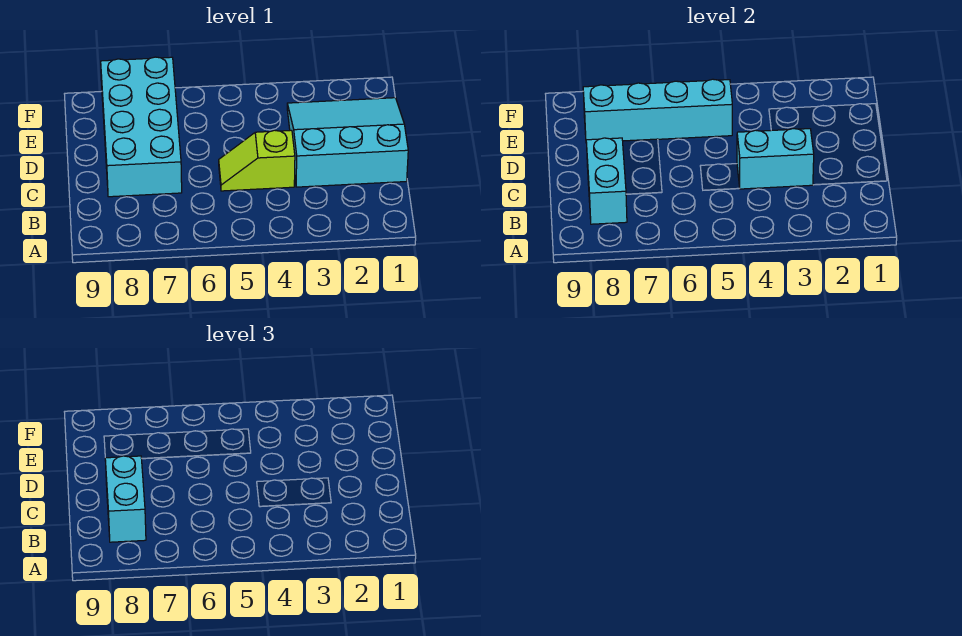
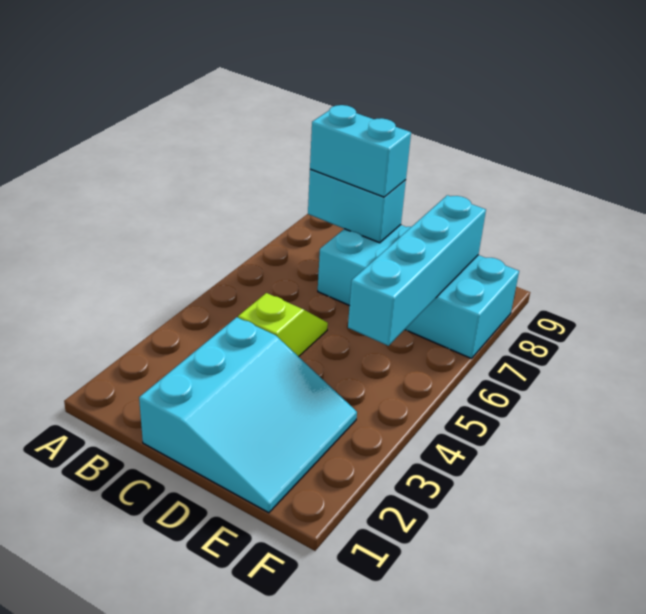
cyan 1x2 brick [737,129,814,189] -> none

